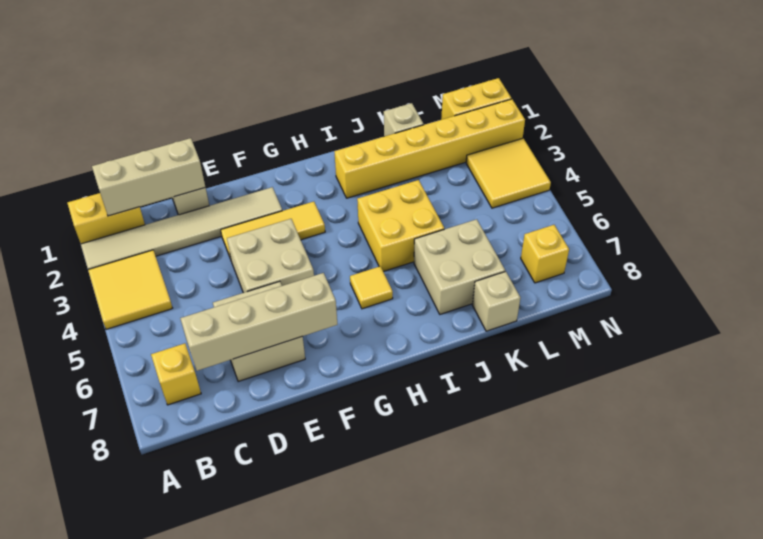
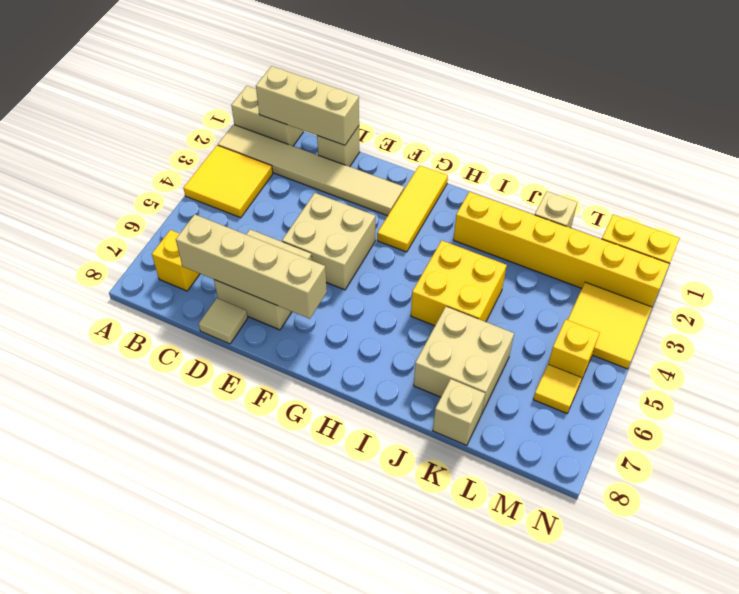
yellow 1x2 brick [68,193,145,244] -> tan 1x2 brick [231,86,303,146]
none -> tan 1x1 tile [199,298,248,344]
yellow 1x3 tile [221,202,325,259] -> yellow 1x3 tile turned to [377,165,448,252]
yellow 1x1 tile [350,266,393,309] -> yellow 1x1 tile moved to [533,365,582,413]
yellow 1x1 brick [521,225,569,283] -> yellow 1x1 brick moved to [548,319,600,380]

